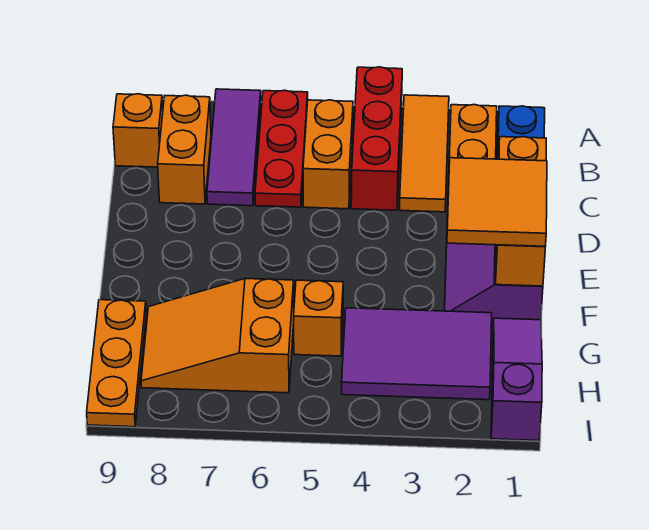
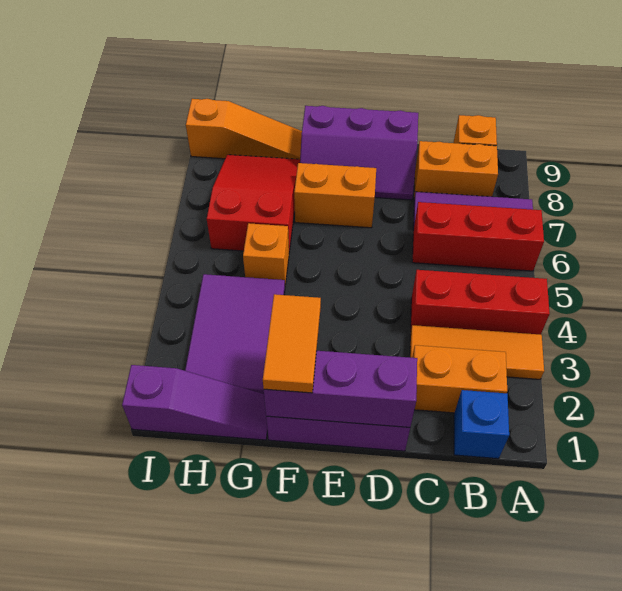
red 1x3 plate [255,90,308,207] -> red 1x3 brick [412,202,544,271]
orange 1x2 brick [303,100,353,209] -> orange 1x2 brick moved to [294,163,376,228]
orange 1x3 brick [495,137,546,286] -> purple 1x3 brick [264,351,417,427]
none -> purple 2x3 slope [300,106,418,200]
orange 2x2 tile [447,158,547,246] -> orange 1x2 tile [263,294,321,393]
orange 2x3 slope [141,279,294,393] -> red 2x3 slope [207,155,300,252]
orange 1x3 plate [87,300,146,427] -> orange 1x3 slope [186,99,302,159]

